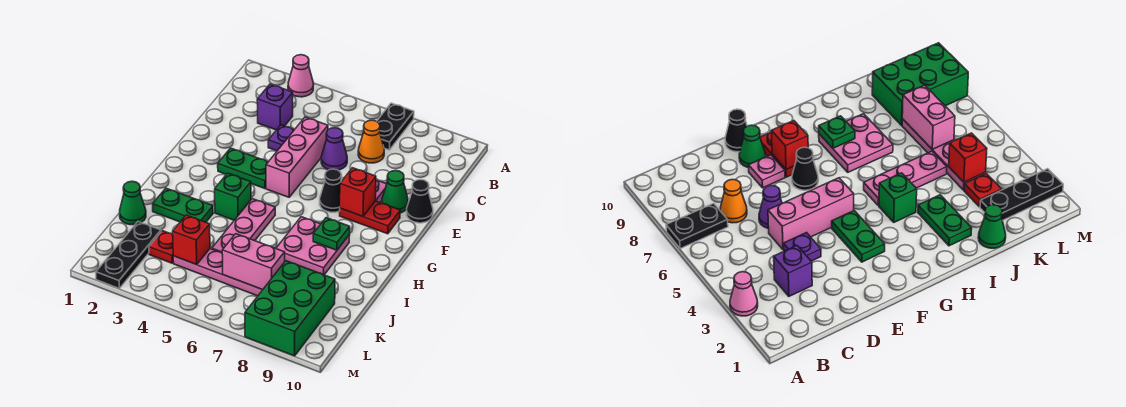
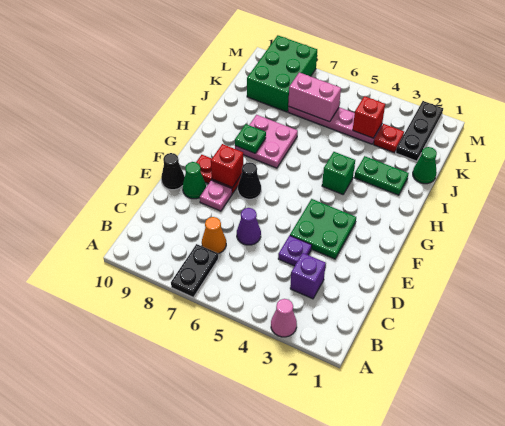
pink 1x3 brick [266,117,328,197] -> none
green 1x2 plate [218,148,268,189] -> green 2x2 plate [290,199,356,259]
pink 1x3 plate [212,199,275,253] -> none

